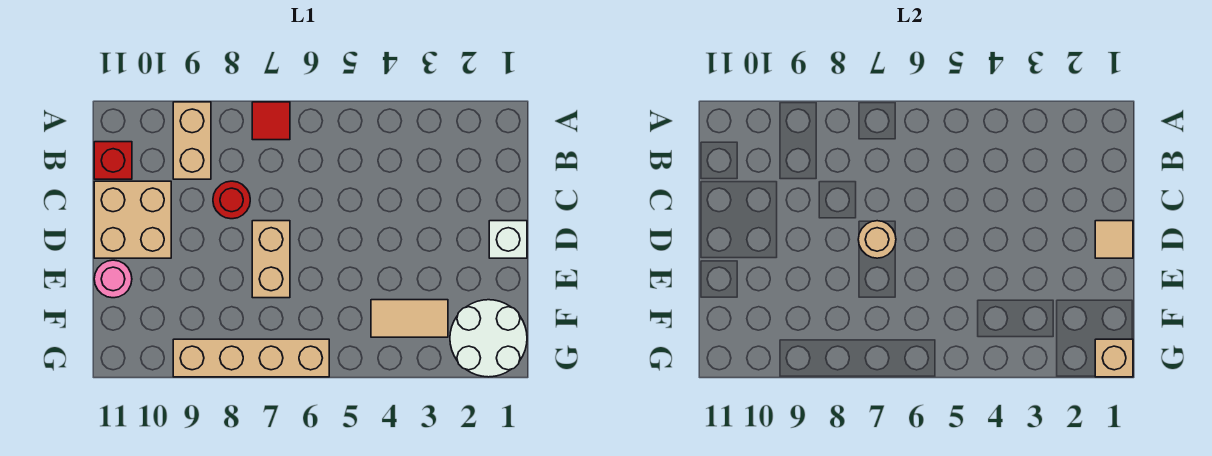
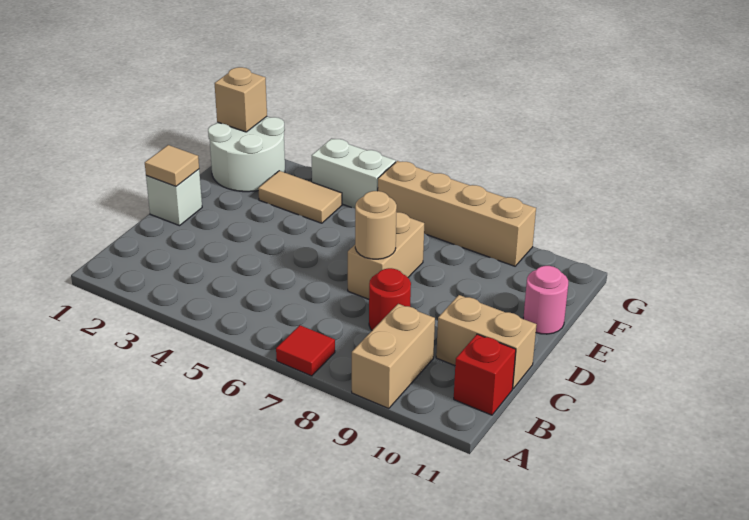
tan 2x2 brick [94,181,171,258] -> tan 1x2 brick [436,295,536,389]
none -> white 1x2 brick [311,138,396,208]

